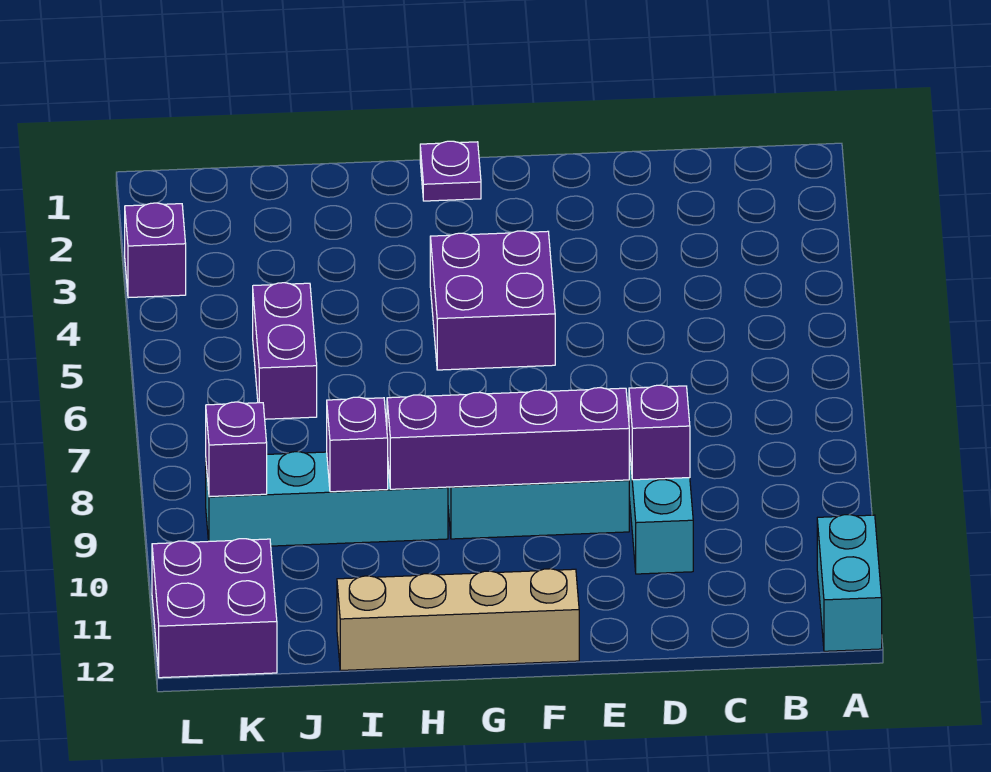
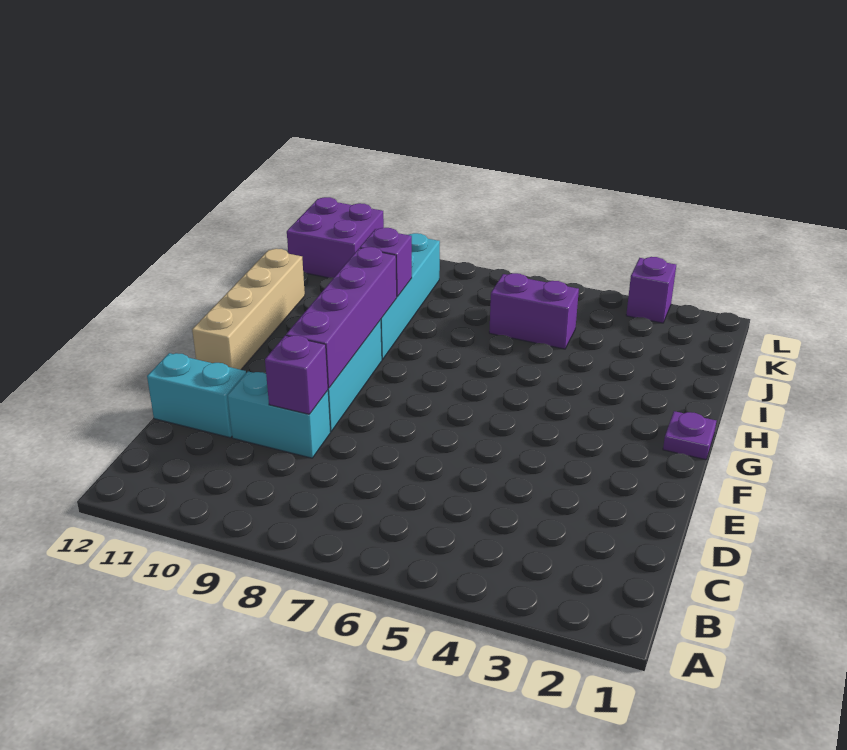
cyan 1x2 brick [817,515,882,651] -> cyan 1x2 brick moved to [147,353,246,438]
purple 2x2 brick [430,231,555,370] -> none
purple 1x1 brick [206,402,267,497] -> none

